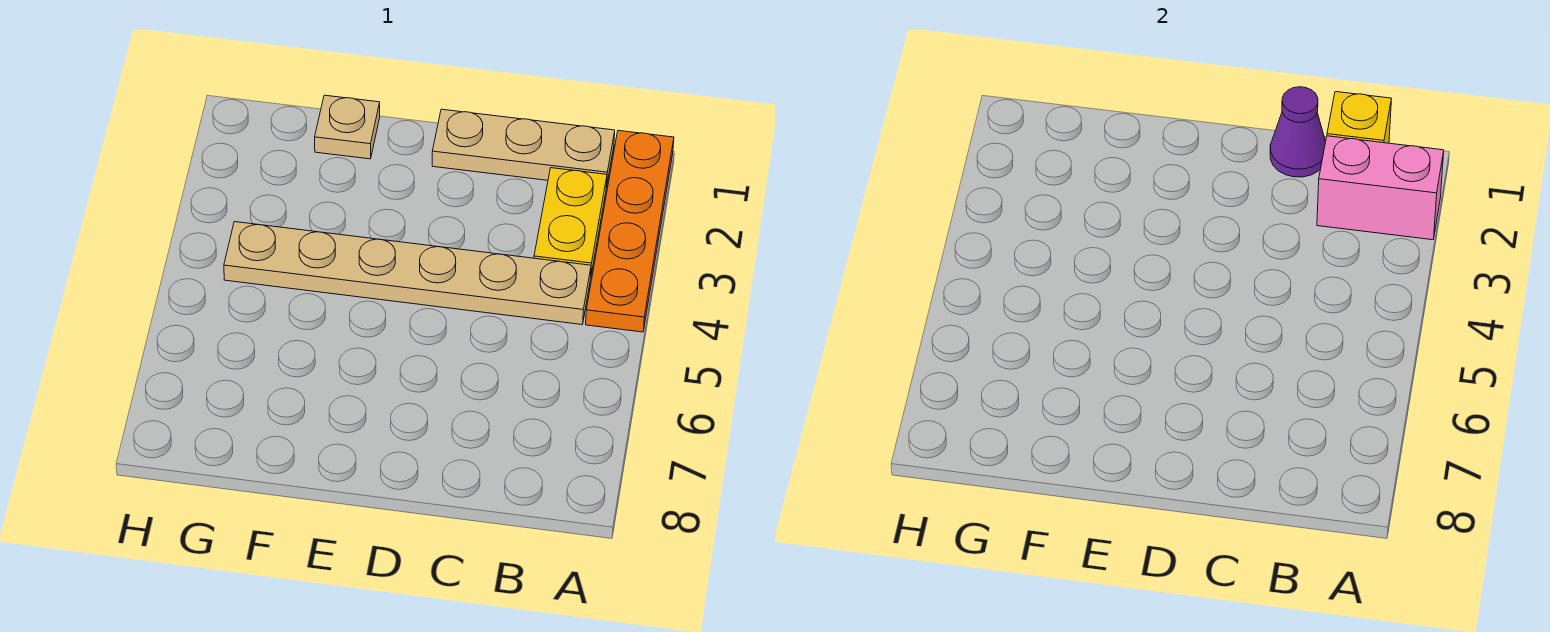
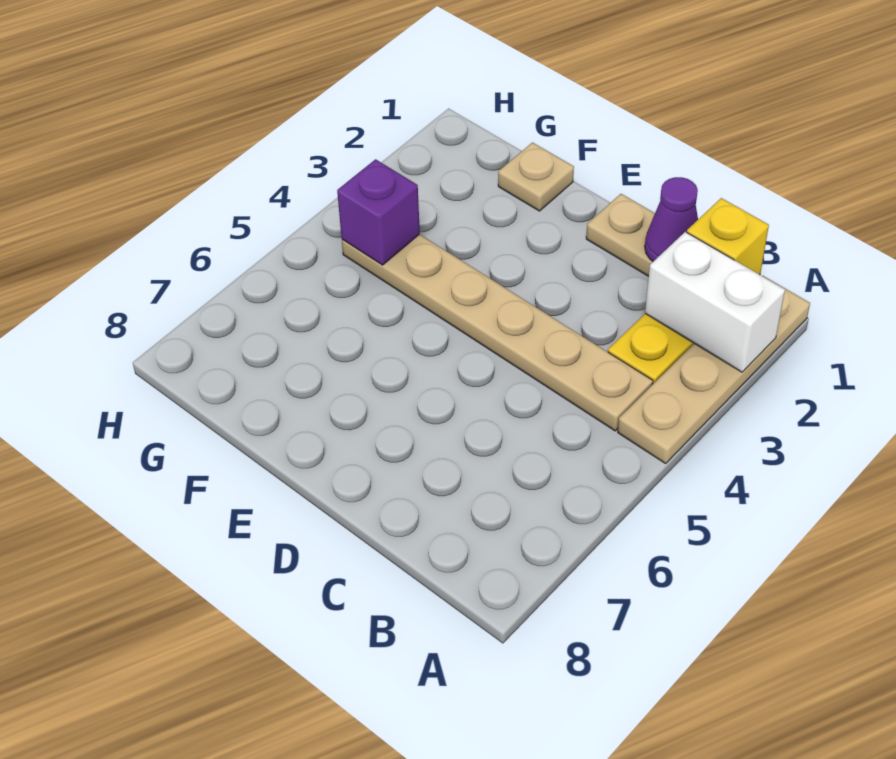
orange 1x4 plate [586,131,674,332] -> tan 1x4 plate [618,276,810,463]
pink 1x2 brick [1317,136,1444,240] -> white 1x2 brick [645,232,785,372]
none -> purple 1x1 brick [337,159,420,265]

